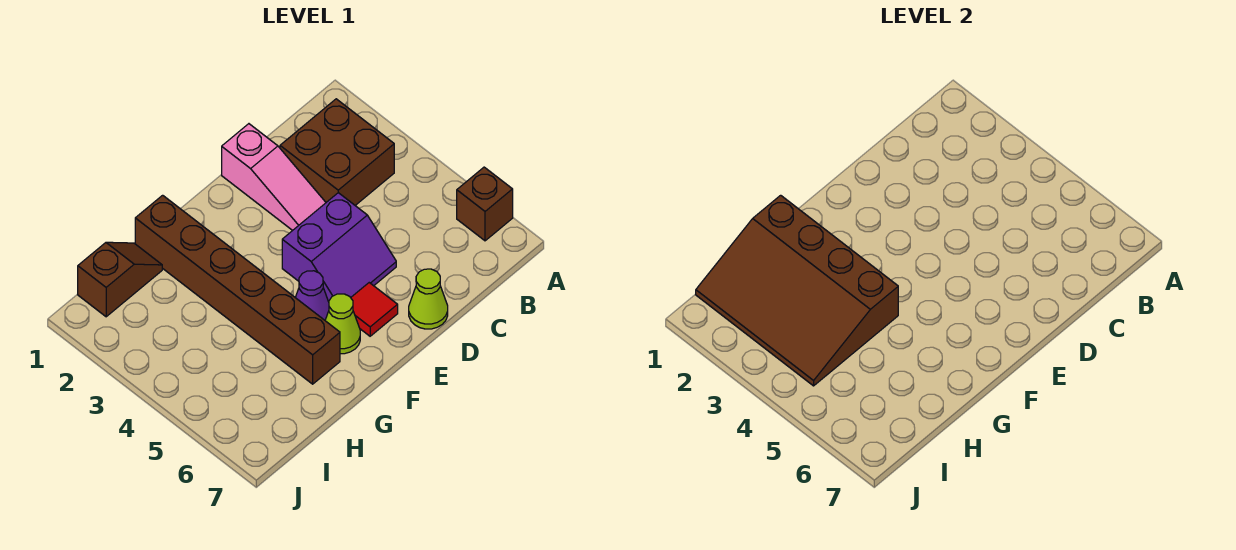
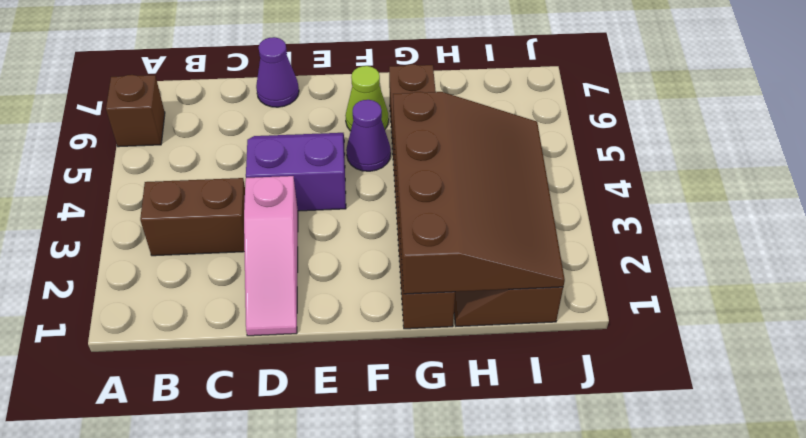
brown 2x2 brick [280,99,394,205] -> brown 1x2 brick [140,178,245,256]
pink 1x3 slope [222,124,326,230] -> pink 1x3 slope turned to [244,176,298,336]
lime 1x1 cone [409,269,448,329] -> purple 1x1 cone [256,37,299,107]
red 1x1 tile [351,283,398,336] -> none

